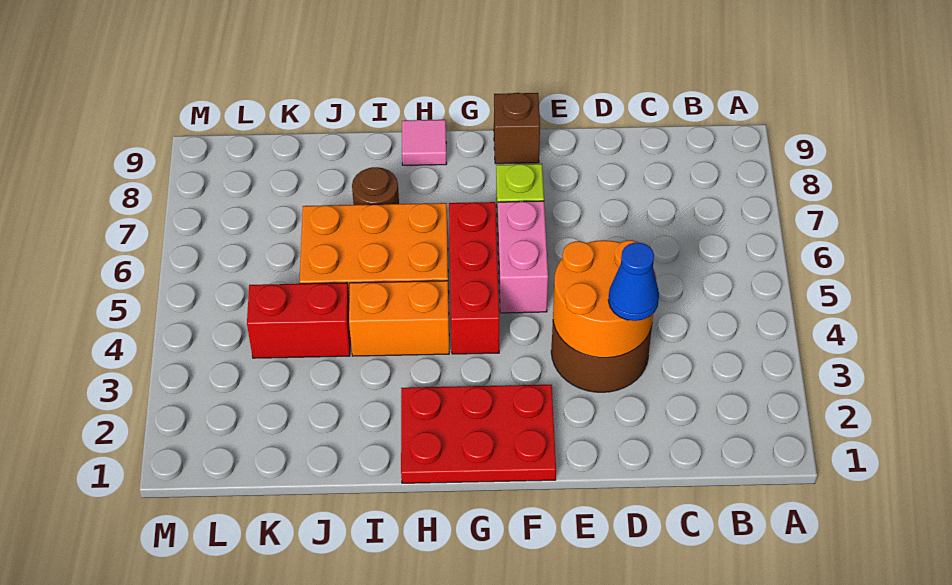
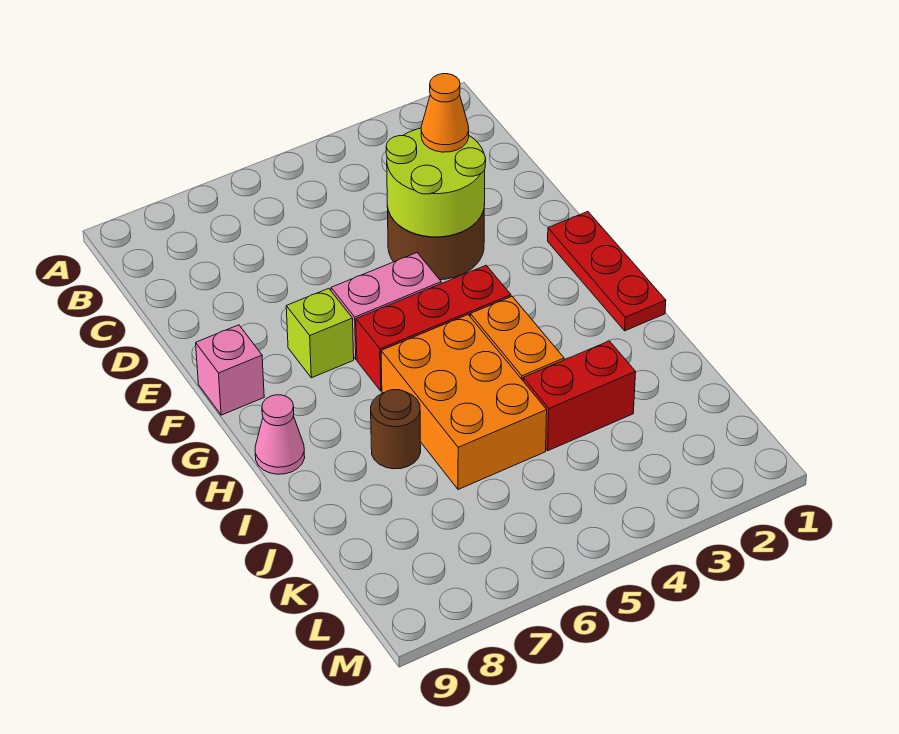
orange 2x2 round brick [553,240,656,358] -> lime 2x2 round brick [386,128,486,237]
blue 1x1 cone [608,243,659,321] -> orange 1x1 cone [421,74,469,152]
red 2x3 plate [401,385,556,483] -> red 1x3 plate [548,212,666,331]
brown 1x1 brick [494,93,540,164] -> pink 1x1 brick [196,325,264,415]
pink 1x1 tile [402,120,447,165] -> pink 1x1 cone [255,395,305,474]
red 1x2 brick [247,283,350,358] -> red 1x2 brick turned to [523,341,636,451]

